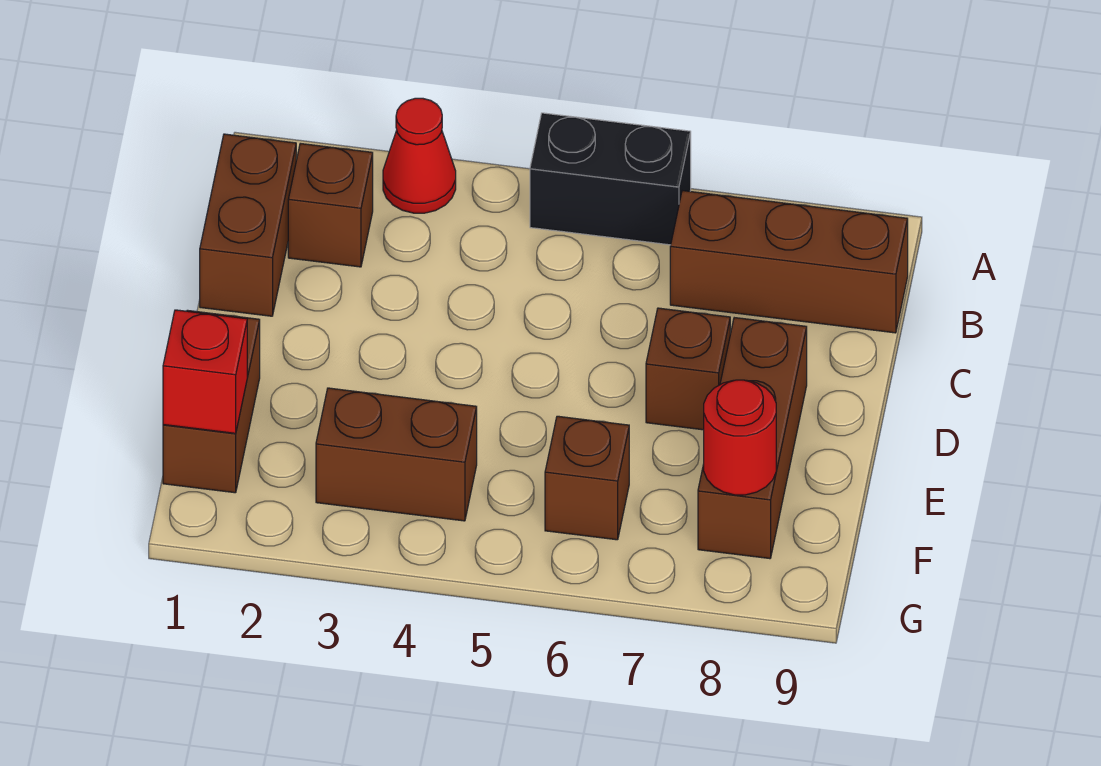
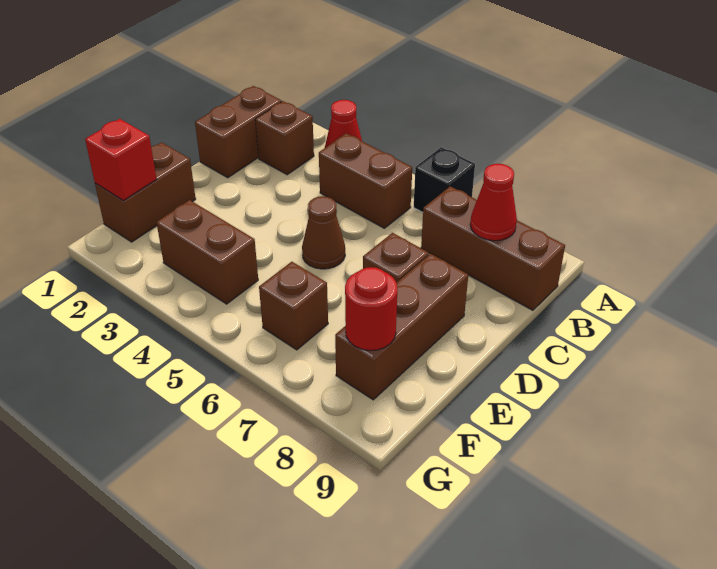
black 1x2 brick [530,113,691,245] -> black 1x1 brick [414,147,475,212]
none -> brown 1x2 brick [319,133,412,228]
none -> red 1x1 cone [470,164,517,241]
none -> brown 1x1 cone [302,196,345,269]

